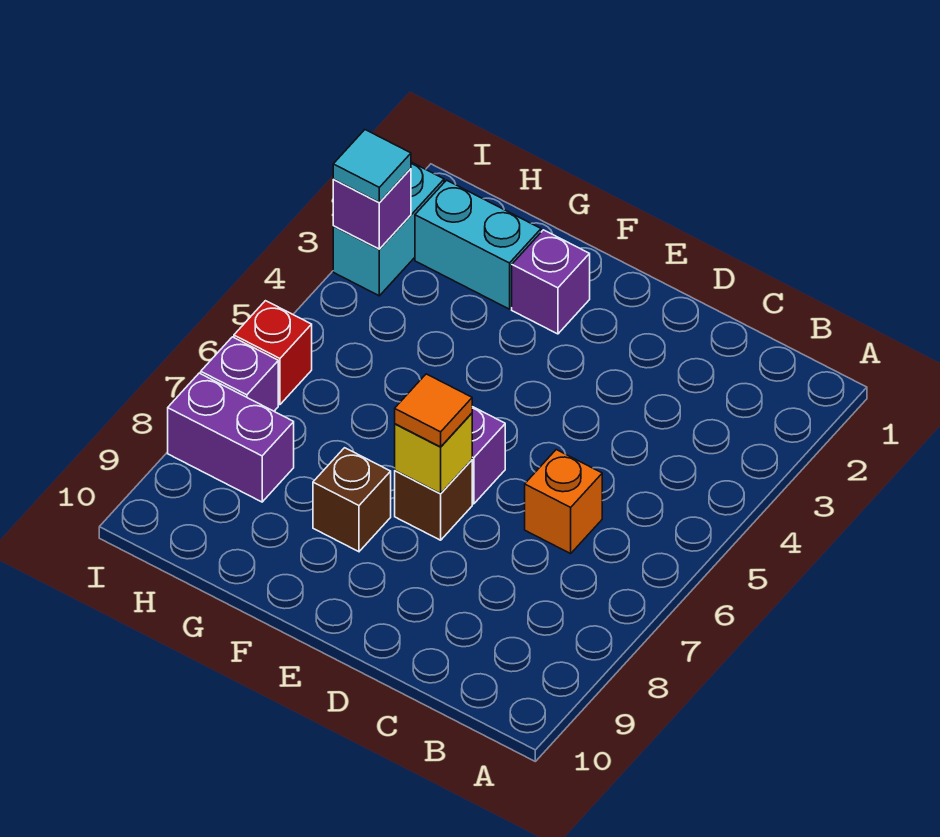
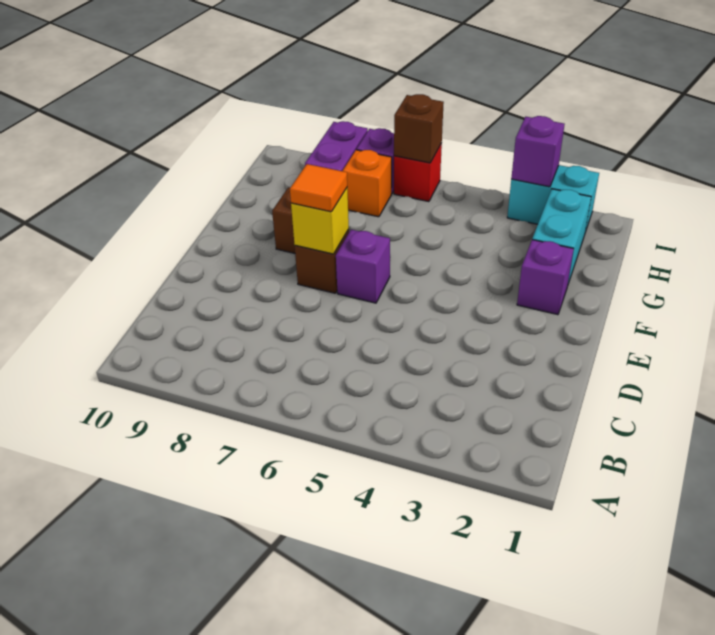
orange 1x1 brick [525,450,602,554] -> orange 1x1 brick moved to [343,150,392,217]
cyan 1x1 tile [333,130,411,203] -> none
none -> brown 1x1 brick [394,94,444,163]

